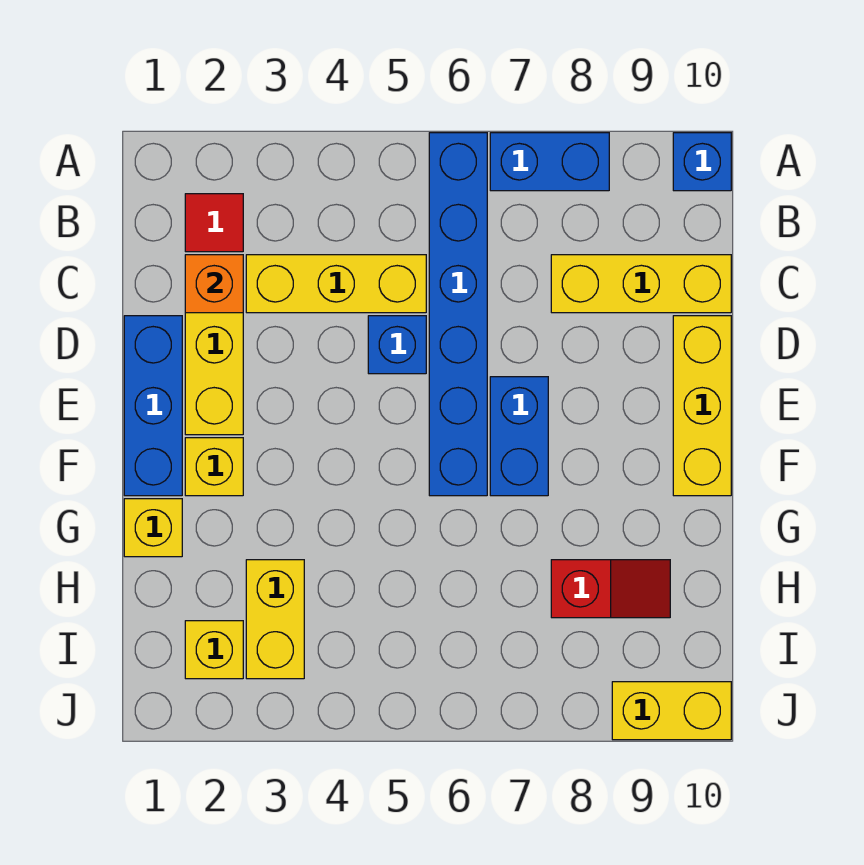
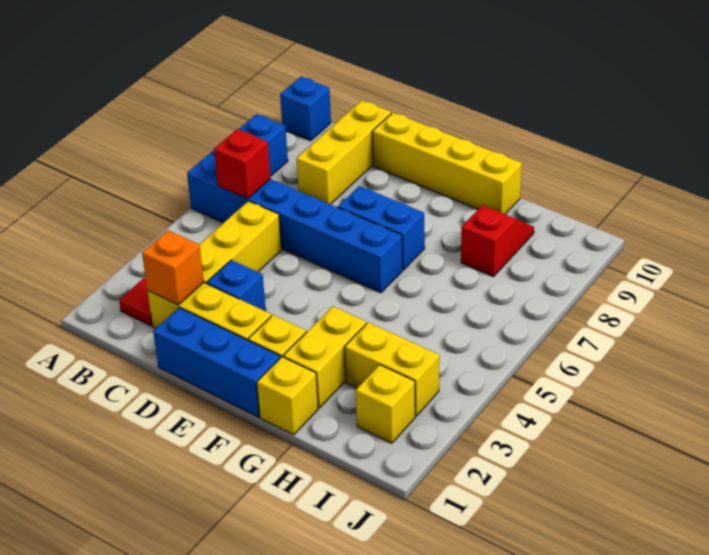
none -> red 1x1 brick [214,129,271,199]
blue 1x1 brick [368,316,426,374] -> blue 1x1 brick moved to [207,260,266,311]
yellow 1x3 brick [673,316,731,496] -> yellow 1x4 brick [372,113,522,214]
yellow 1x2 brick [612,682,731,740] -> yellow 1x2 brick moved to [283,306,366,408]

